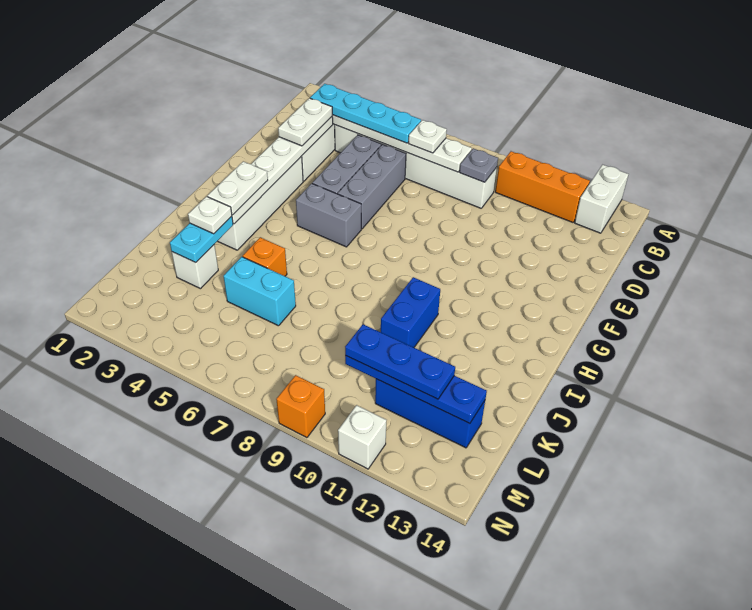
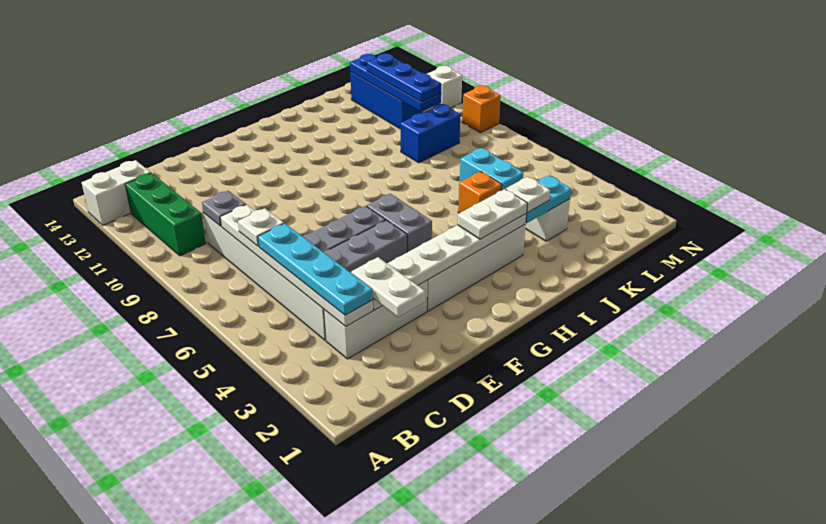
orange 1x3 brick [495,151,590,222] -> green 1x3 brick [125,173,206,256]
white 1x2 plate [278,98,332,146] -> white 1x2 plate turned to [351,257,425,317]
blue 1x2 brick [381,277,440,347] -> blue 1x2 brick moved to [401,104,460,163]

